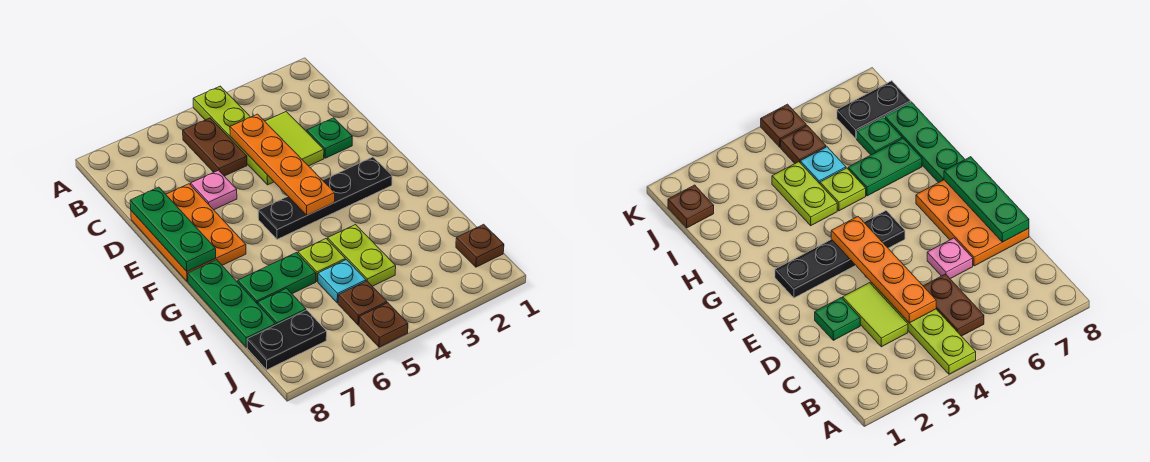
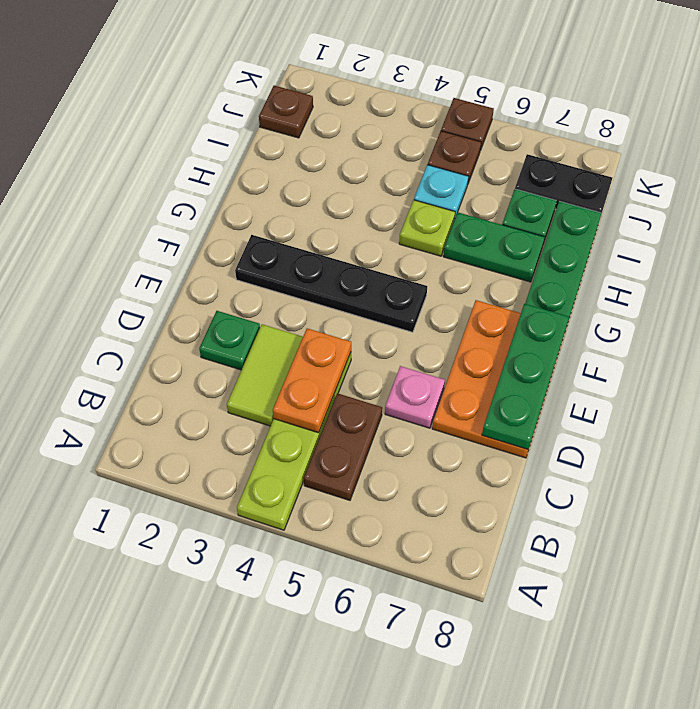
orange 1x4 plate [230,114,335,215] -> orange 1x2 plate [273,328,351,433]
lime 1x2 plate [328,225,396,286] -> none

